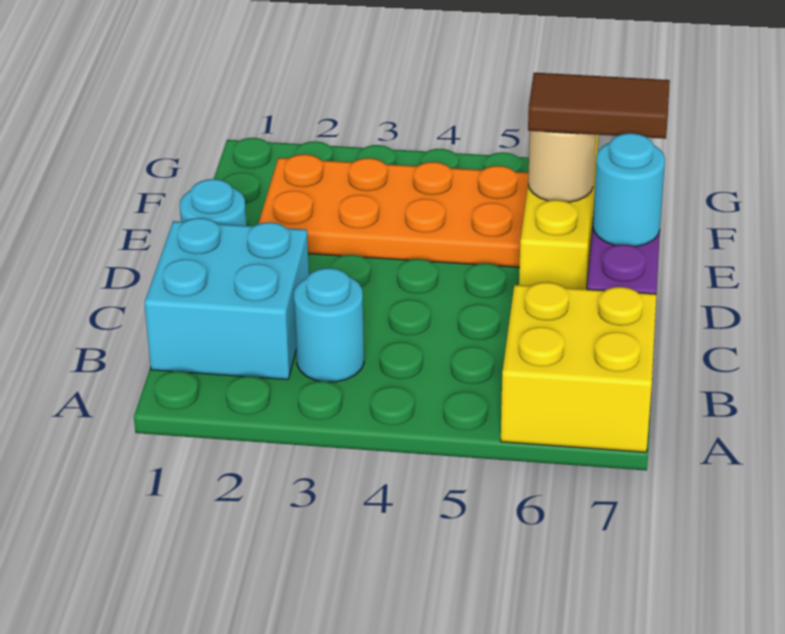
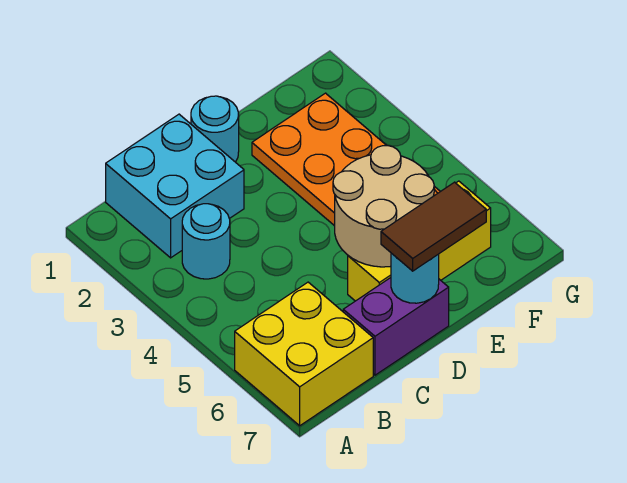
tan 1x1 round brick [528,131,596,202] -> tan 2x2 round brick [333,146,434,267]
brown 1x2 tile [528,73,670,139] -> brown 1x2 tile turned to [381,182,486,271]

